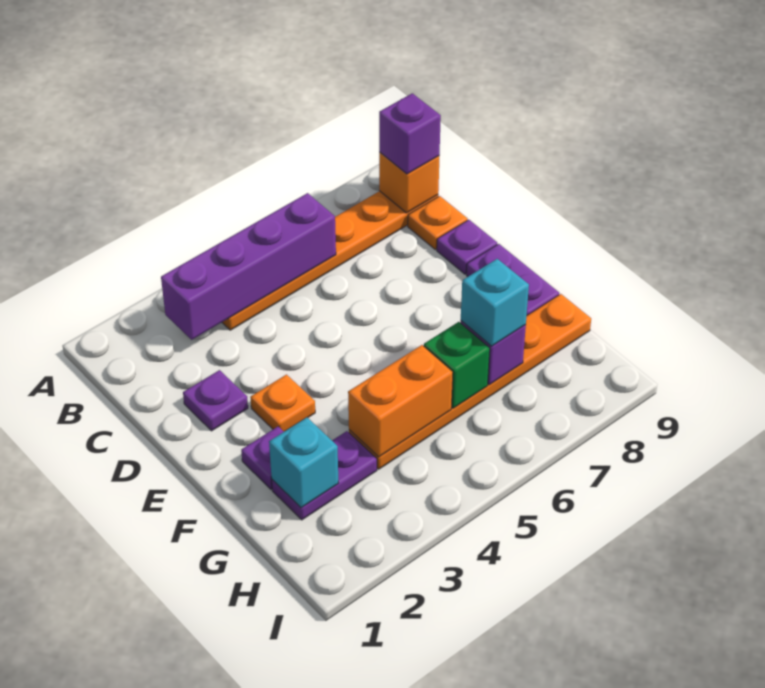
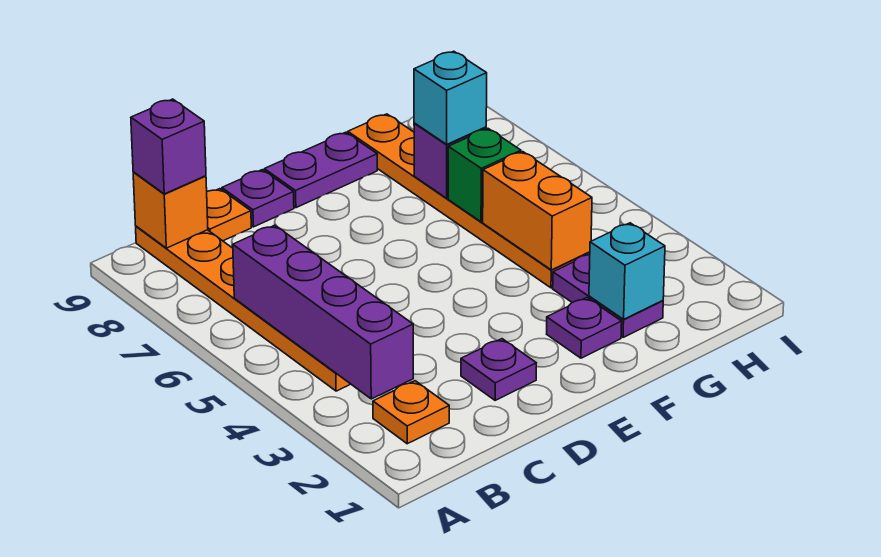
orange 1x1 plate [250,375,315,431] -> orange 1x1 plate moved to [373,381,449,444]

